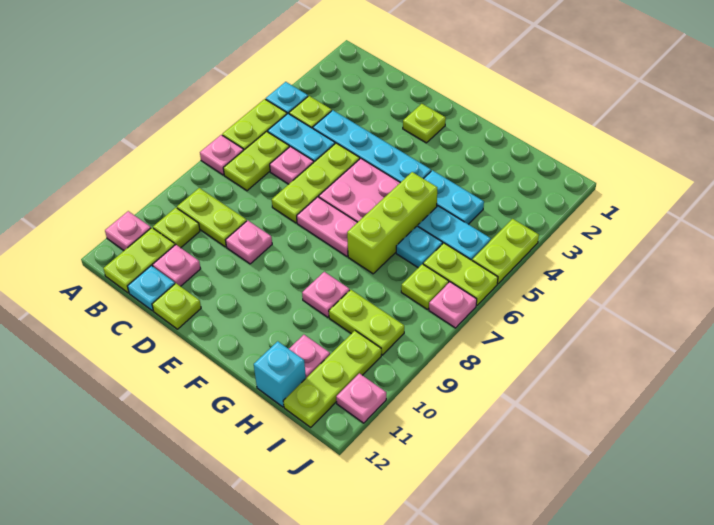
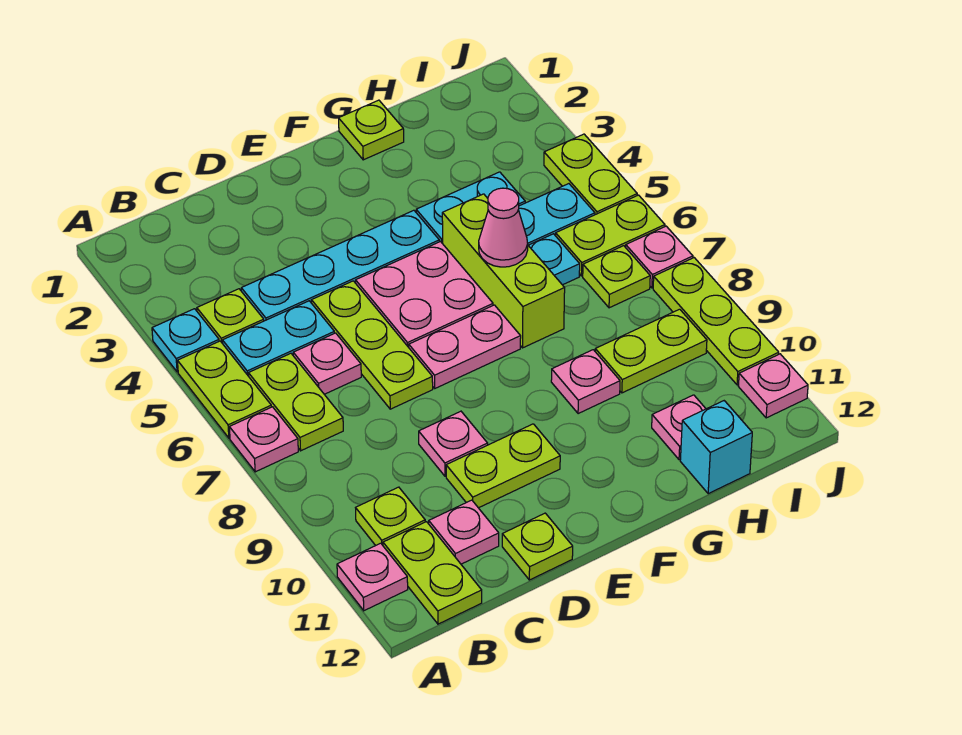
lime 1x2 plate [177,188,247,247] -> lime 1x2 plate moved to [446,424,560,508]
cyan 1x1 plate [127,266,175,311] -> none
lime 1x1 plate [403,104,446,143] -> lime 1x1 plate moved to [339,100,404,160]
none -> pink 1x1 cone [479,188,528,267]
lime 1x3 plate [283,331,381,427] -> lime 1x3 plate moved to [653,258,779,385]

